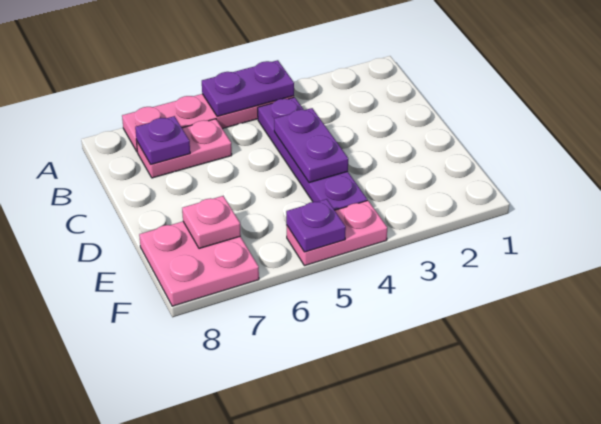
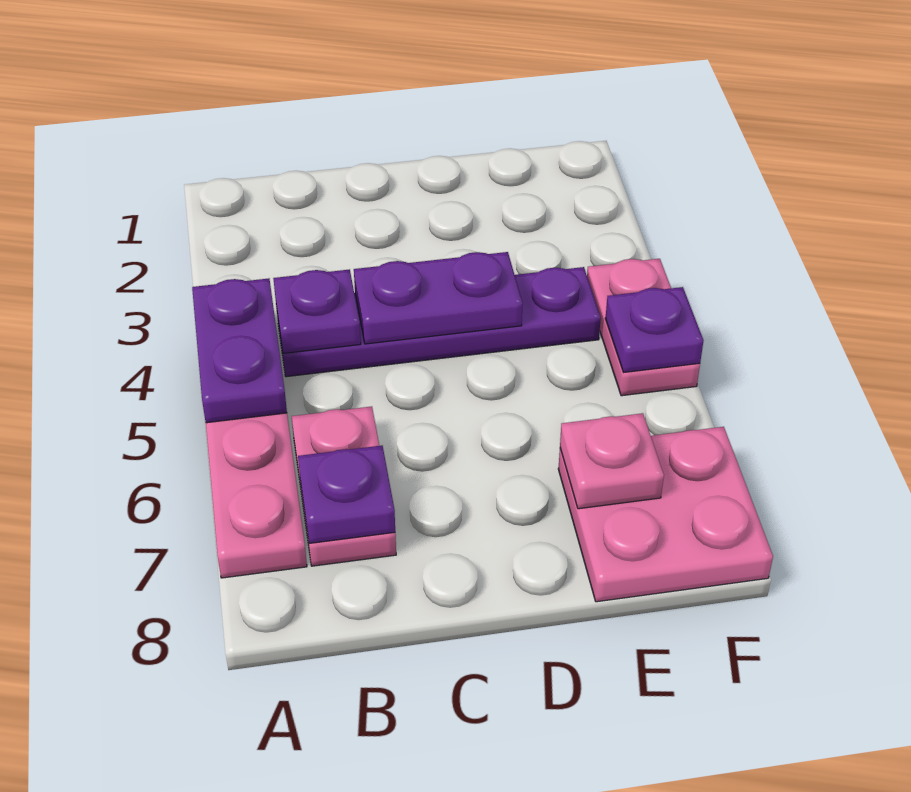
none -> purple 1x1 plate [273,269,361,354]

